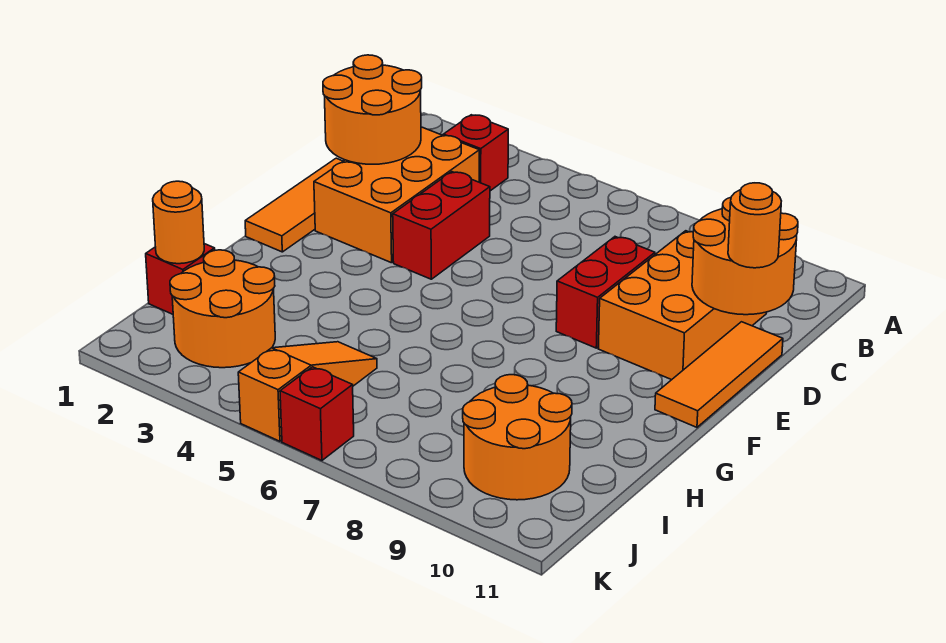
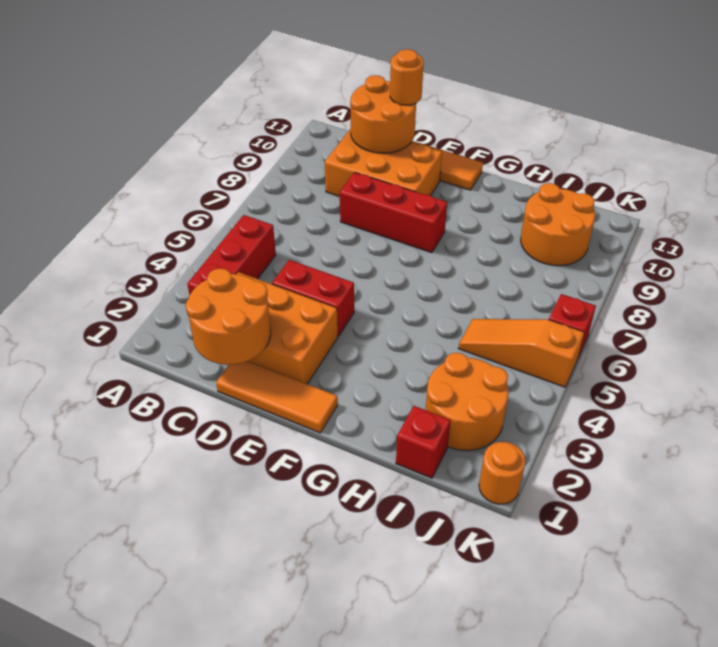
red 1x1 brick [444,115,508,191] -> red 1x3 brick [187,215,276,295]
red 1x2 brick [556,237,655,348] -> red 1x3 brick [340,172,447,253]
orange 1x1 round brick [153,181,204,264] -> orange 1x1 round brick moved to [479,442,526,504]

